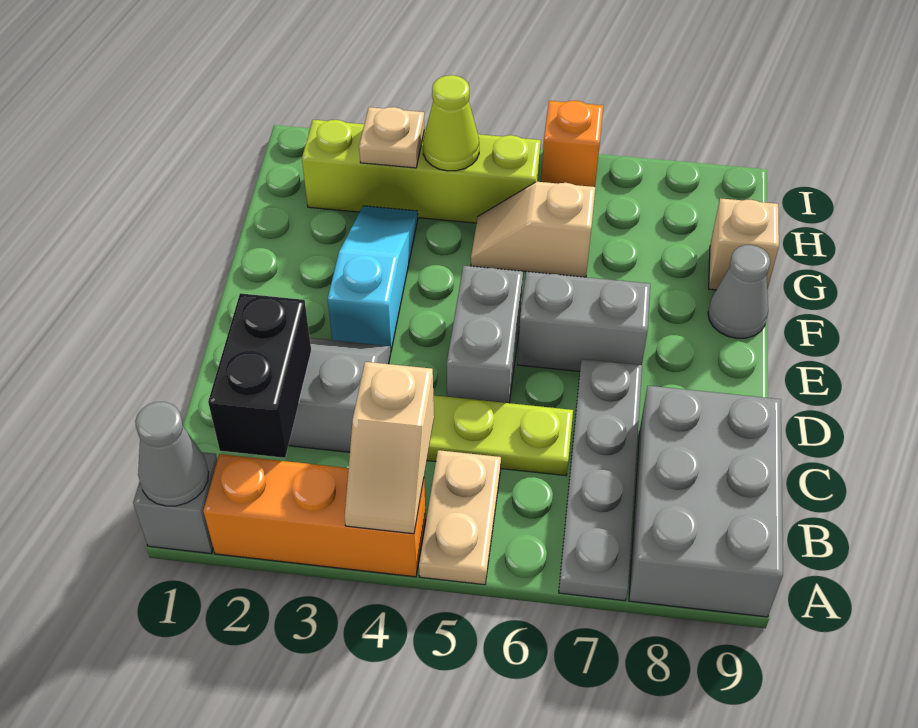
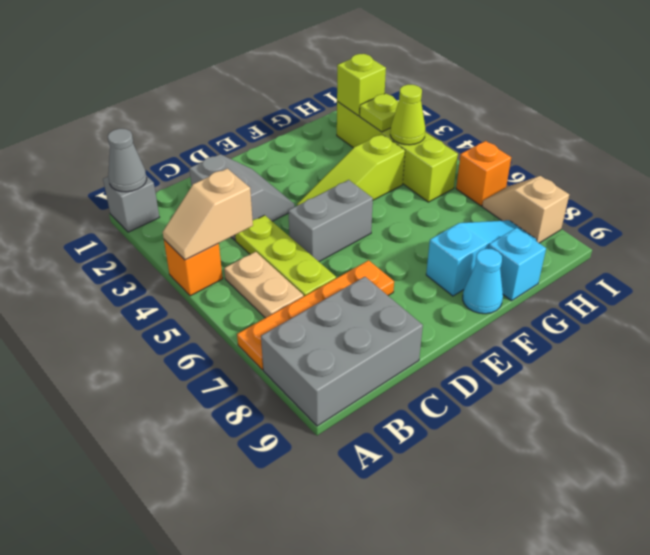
orange 1x3 brick [203,454,426,577] -> orange 1x1 brick [164,240,223,296]
tan 1x2 plate [419,450,501,585] -> tan 1x2 plate turned to [224,252,303,318]
grey 1x4 plate [559,359,642,601] -> orange 1x4 plate [237,260,394,370]
black 1x2 brick [208,293,311,458] -> none
cyan 1x3 slope [328,206,418,352] -> cyan 1x3 slope moved to [426,220,537,296]
none -> lime 1x3 slope [297,134,405,206]
grey 1x2 brick [518,272,650,371] -> none
grey 1x1 cone [708,245,770,338] -> cyan 1x1 cone [463,249,503,314]
tan 1x2 slope [471,182,595,277] -> tan 1x2 slope moved to [482,176,569,243]
tan 1x1 brick [709,198,779,290] -> cyan 1x1 brick [488,228,546,301]
none -> lime 1x1 brick [337,54,386,116]
tan 1x1 plate [359,107,425,168] -> lime 1x1 plate [360,93,398,132]

